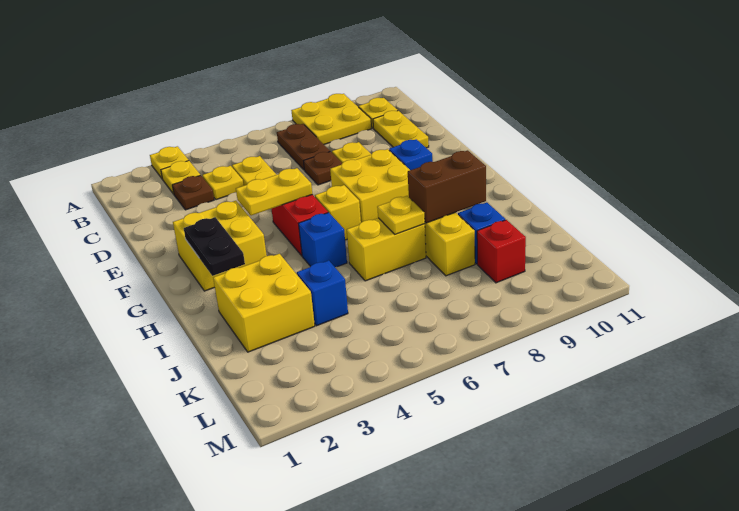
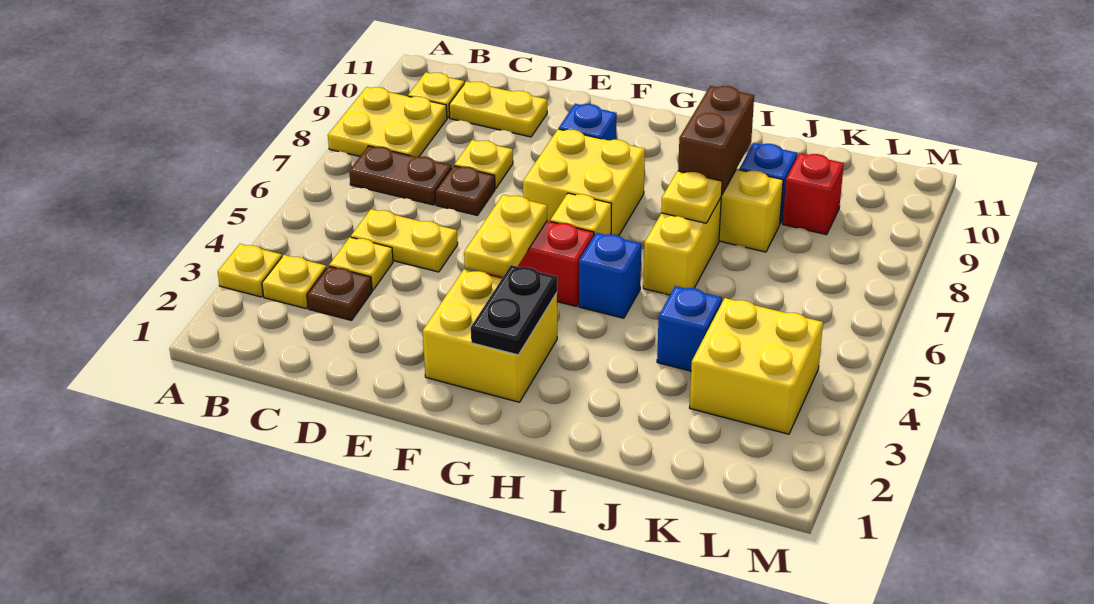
black 1x2 plate [184,217,245,276] -> black 1x2 plate turned to [471,265,557,355]
yellow 2x2 brick [213,254,315,352] -> yellow 2x2 brick moved to [690,298,823,434]

